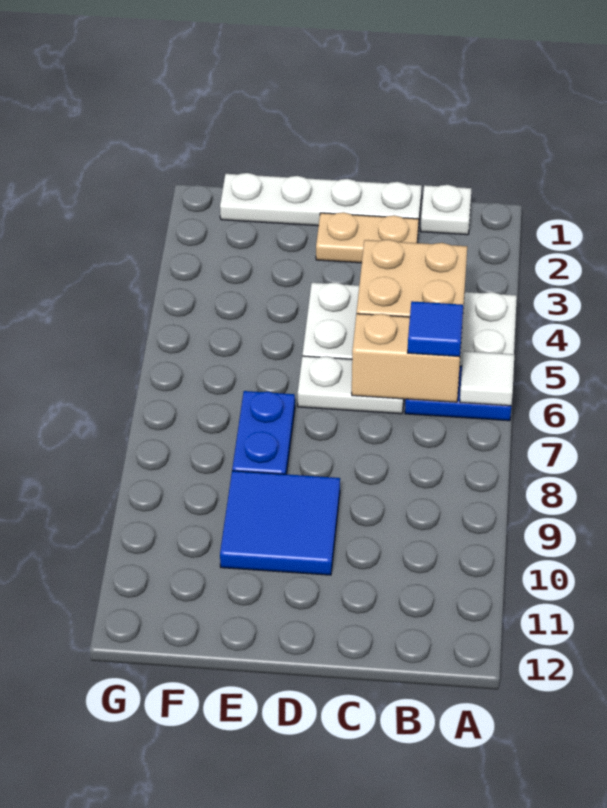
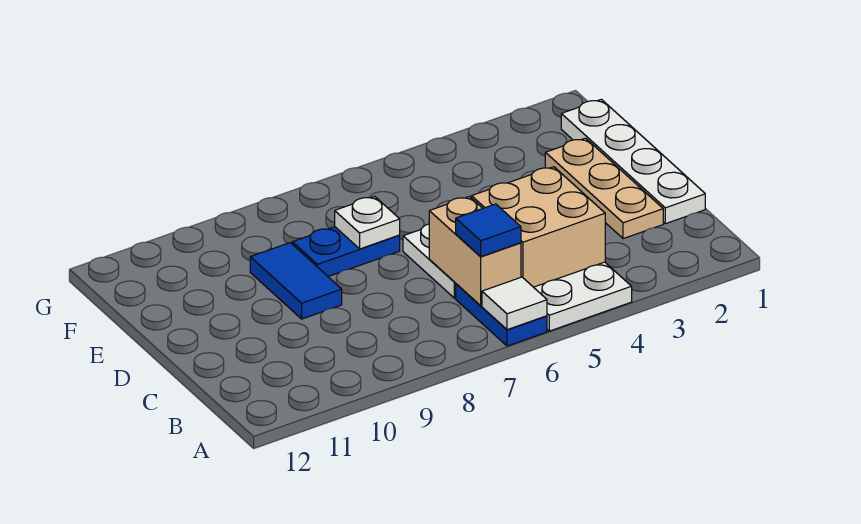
white 1x1 plate [421,185,472,235] -> white 1x1 plate moved to [335,196,400,249]
tan 1x2 plate [316,212,419,263] -> tan 1x3 plate [545,138,663,239]
blue 2x2 tile [220,471,340,575] -> blue 1x2 tile [250,243,342,319]

